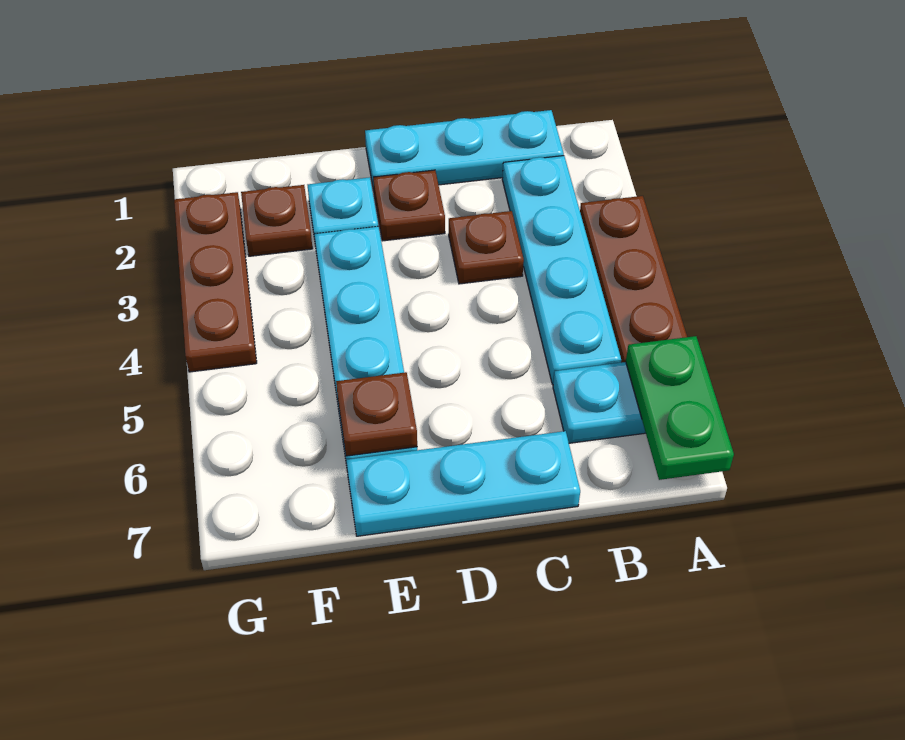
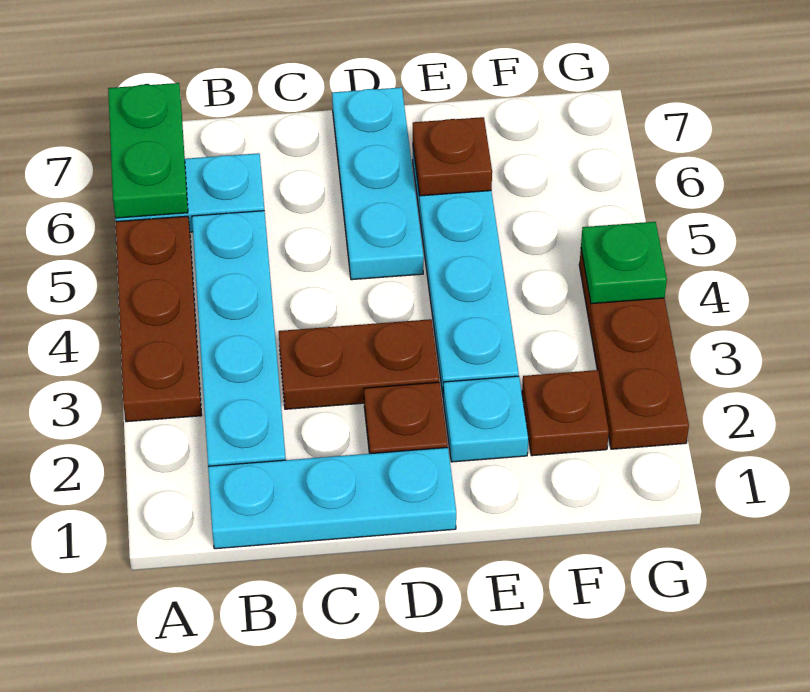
brown 1x1 plate [449,211,524,284] -> brown 1x2 plate [279,319,439,409]
cyan 1x3 plate [346,431,580,536] -> cyan 1x3 plate turned to [332,87,424,280]
none -> green 1x1 plate [581,222,667,304]

